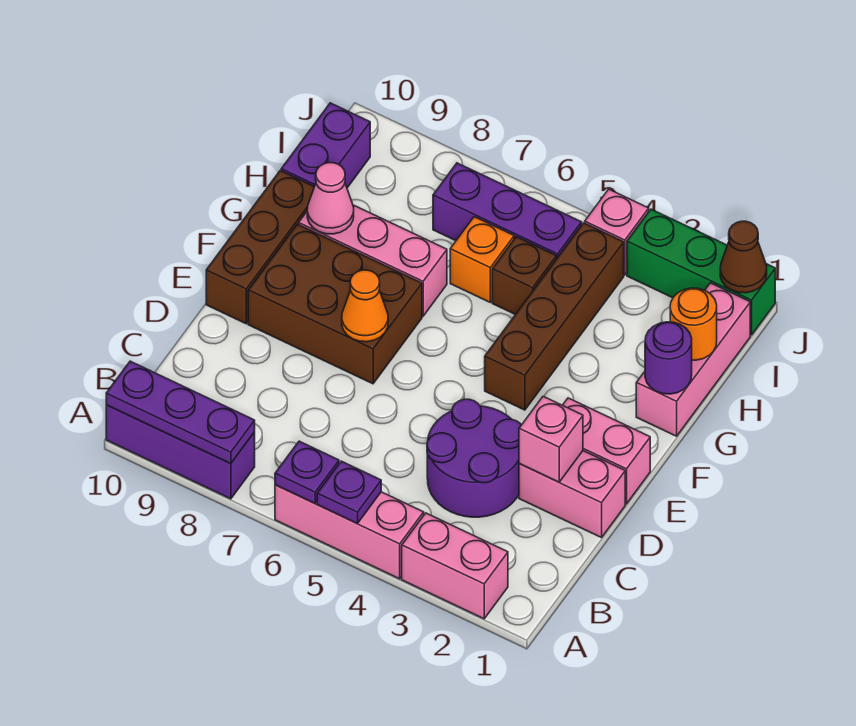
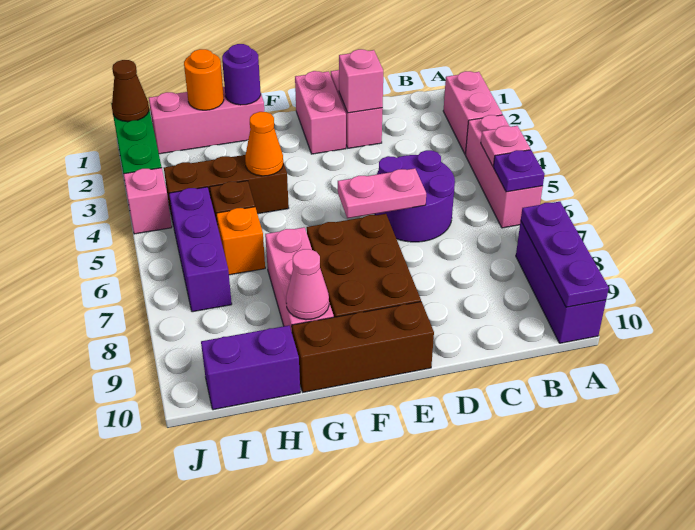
purple 1x1 plate [317,461,381,523] -> pink 1x1 plate [481,126,530,166]
purple 2x2 round brick [427,399,521,517] -> purple 2x2 round brick moved to [375,150,455,242]
none -> pink 1x2 plate [338,168,426,218]
orange 1x1 cone [342,270,388,342] -> orange 1x1 cone moved to [245,112,283,176]
brown 1x4 brick [485,223,624,410] -> brown 1x3 brick [164,155,289,222]

